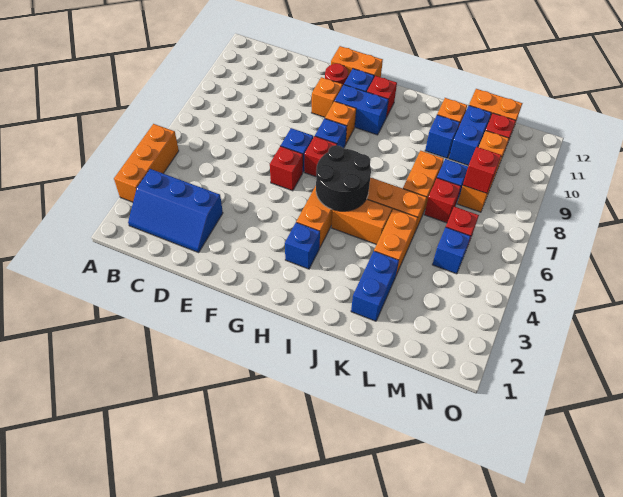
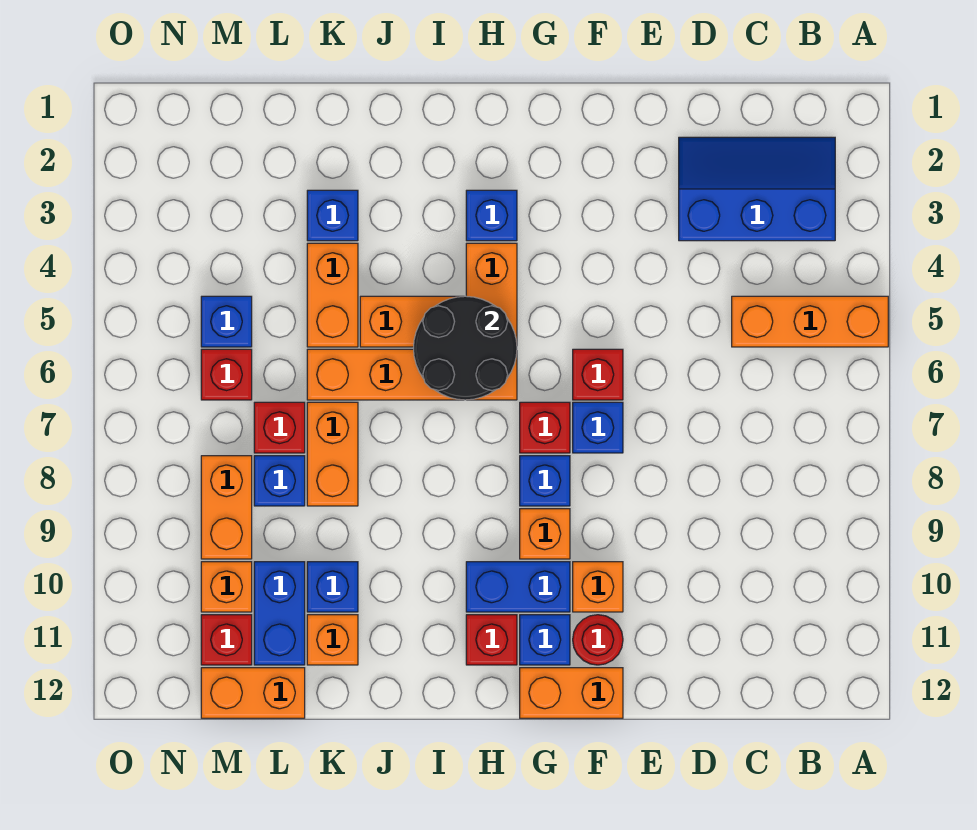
orange 1x3 brick [114,124,179,202] -> orange 1x3 brick turned to [732,296,888,347]
blue 1x2 brick [351,251,399,321] -> blue 1x1 brick [307,190,358,241]
red 1x1 brick [463,147,501,194] -> none

